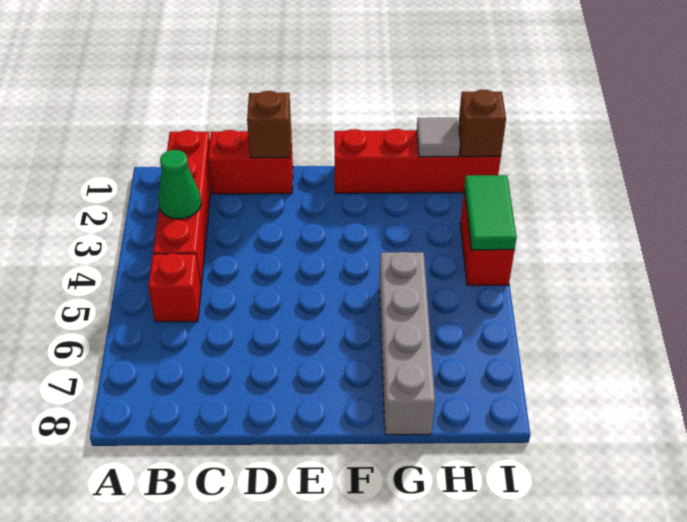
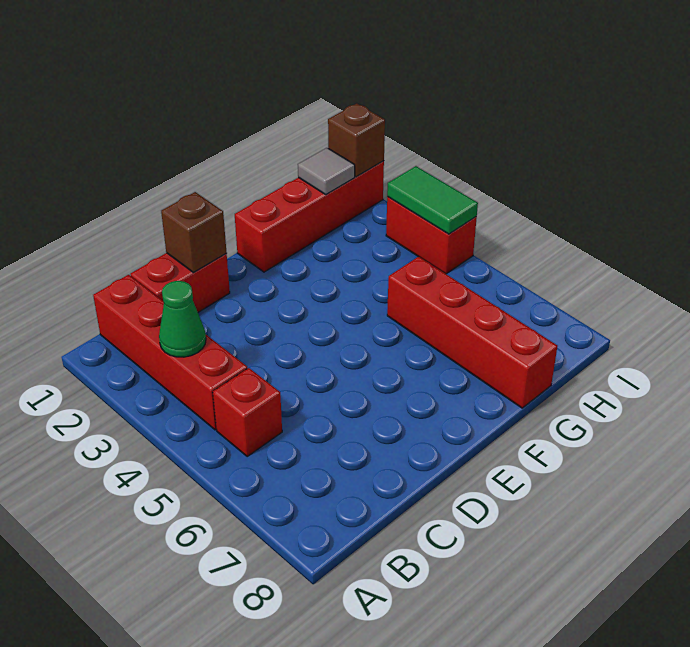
grey 1x4 brick [379,252,435,435] -> red 1x4 brick [387,257,557,408]

